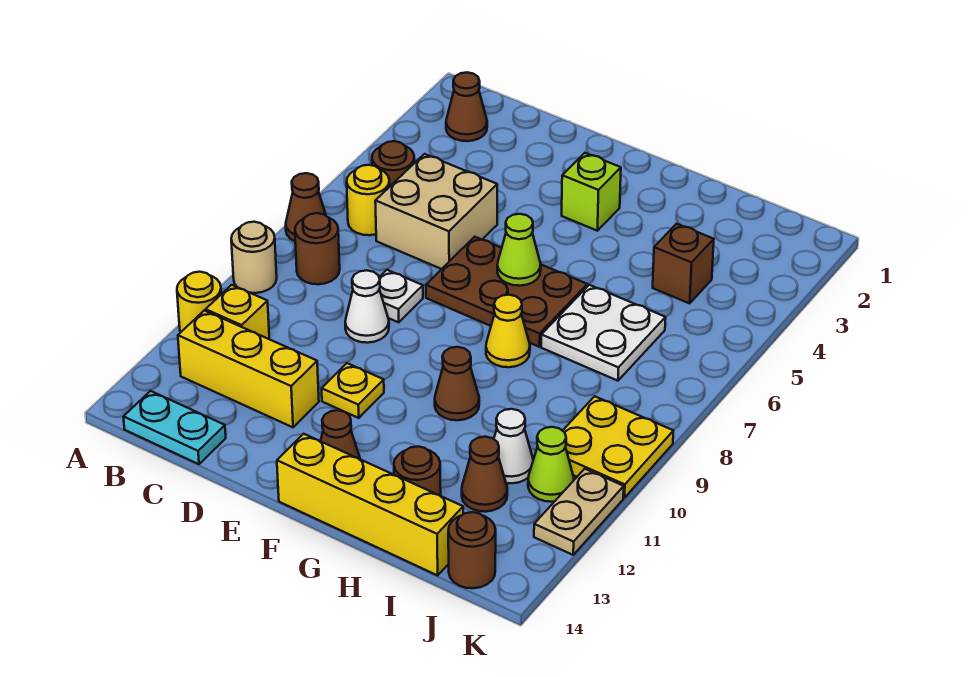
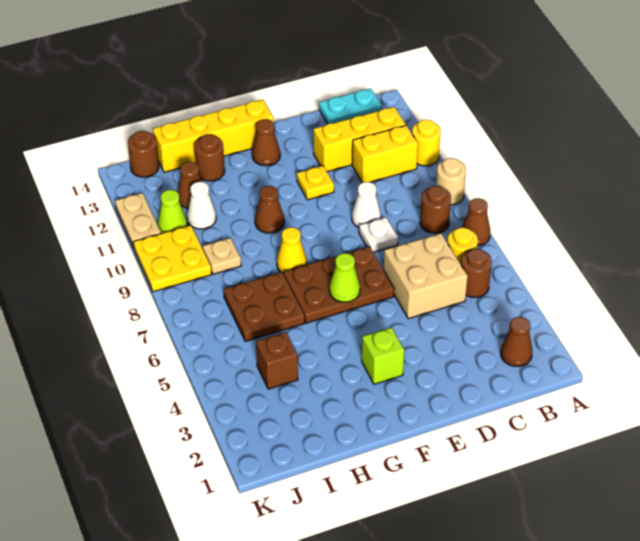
yellow 1x1 brick [206,285,269,339] -> yellow 1x2 brick [352,126,418,183]
white 2x2 plate [541,285,666,381] -> brown 2x2 plate [224,272,305,341]
none -> tan 1x1 plate [203,238,241,274]

